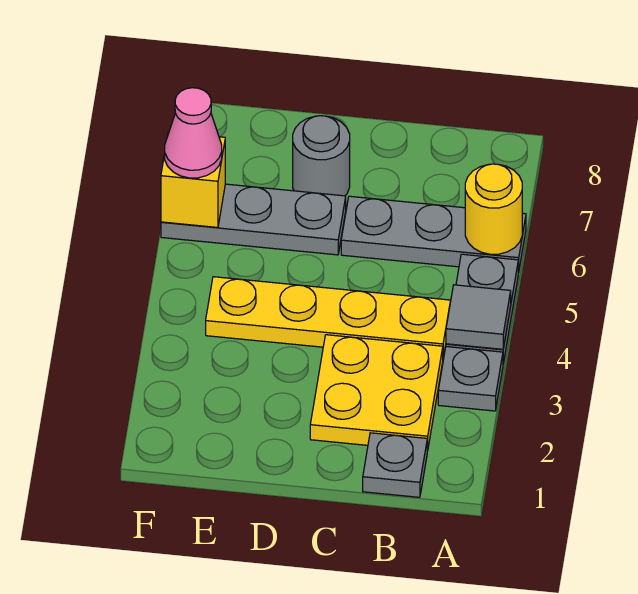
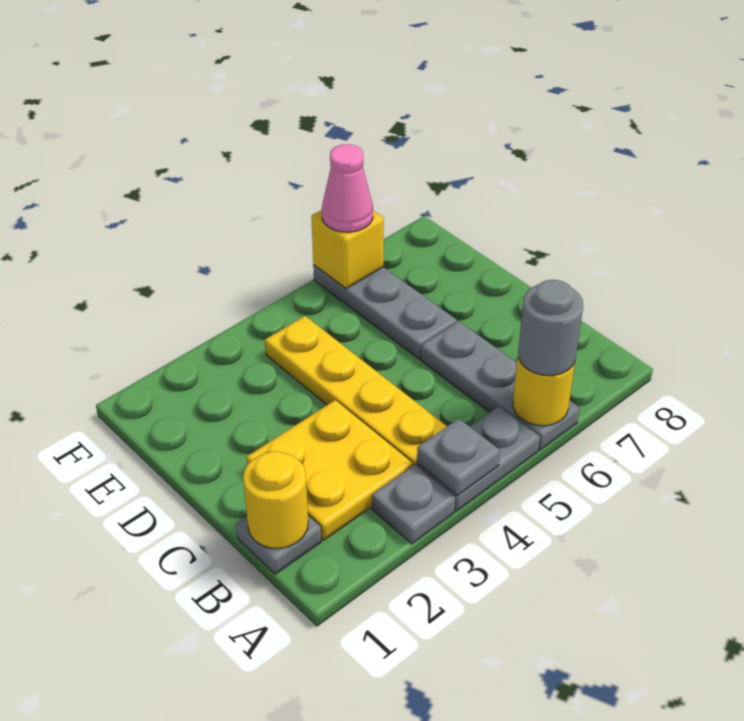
grey 1x1 tile [446,285,511,349] -> grey 1x1 plate [417,419,500,495]
none -> yellow 1x1 round brick [243,451,308,548]
grey 1x1 round brick [293,116,350,196] -> grey 1x1 round brick moved to [518,280,583,376]

